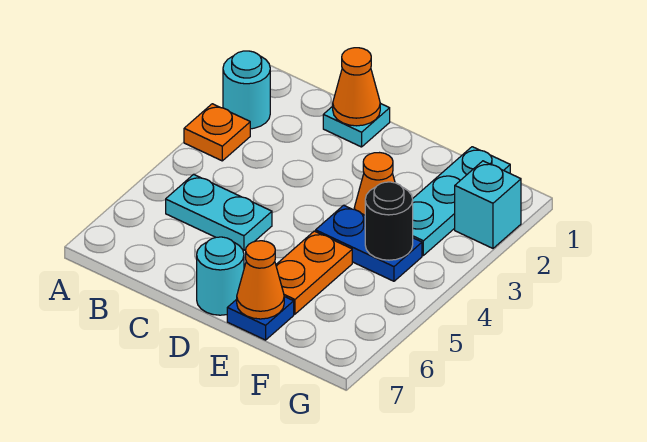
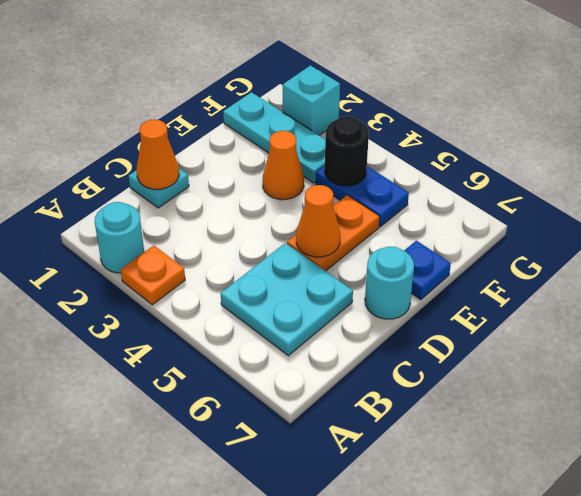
cyan 1x2 plate [166,174,272,250] -> cyan 2x2 plate [221,243,353,356]
blue 1x2 plate [316,205,422,281] -> blue 1x2 plate turned to [316,166,409,227]
orange 1x2 plate [276,231,352,314] -> orange 1x2 plate turned to [287,195,380,271]
orange 1x1 cone [237,241,284,319] -> orange 1x1 cone moved to [296,185,340,257]

